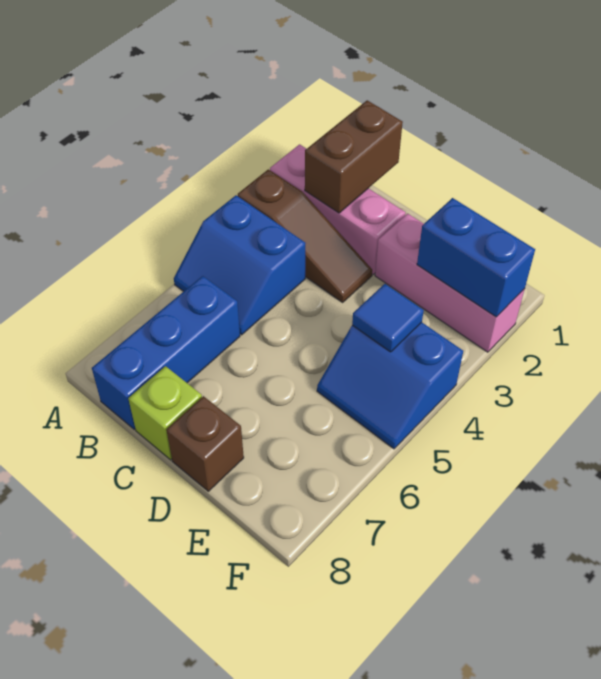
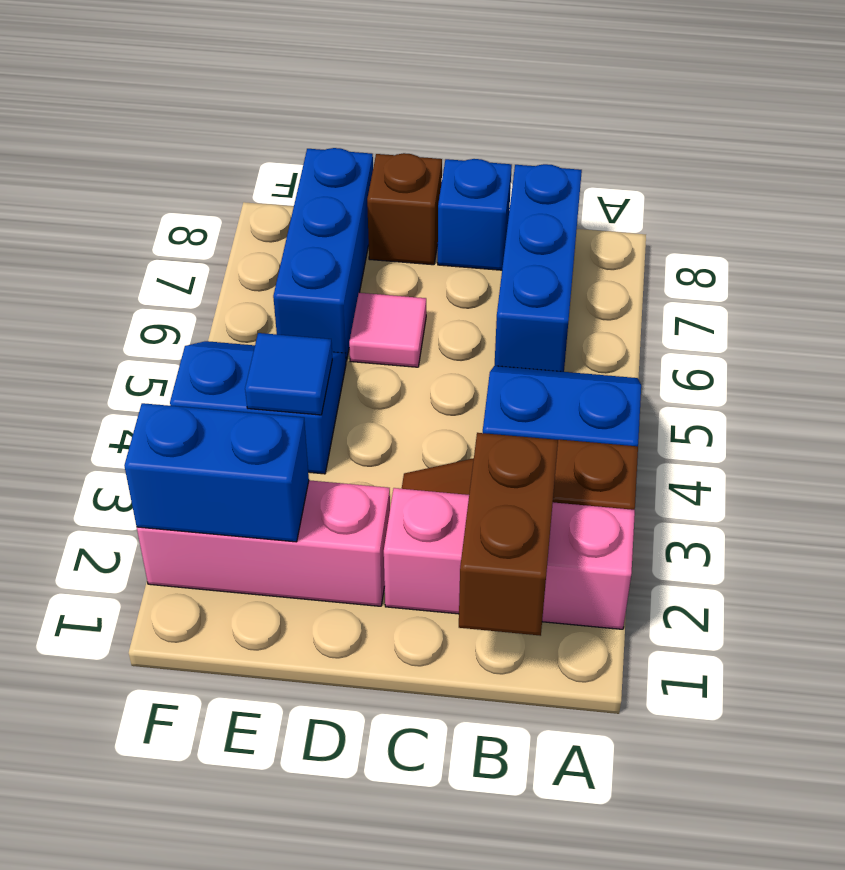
lime 1x1 brick [128,366,202,460] -> blue 1x1 brick [438,159,512,270]
none -> pink 1x1 tile [349,293,426,367]
none -> blue 1x3 brick [273,148,373,361]

